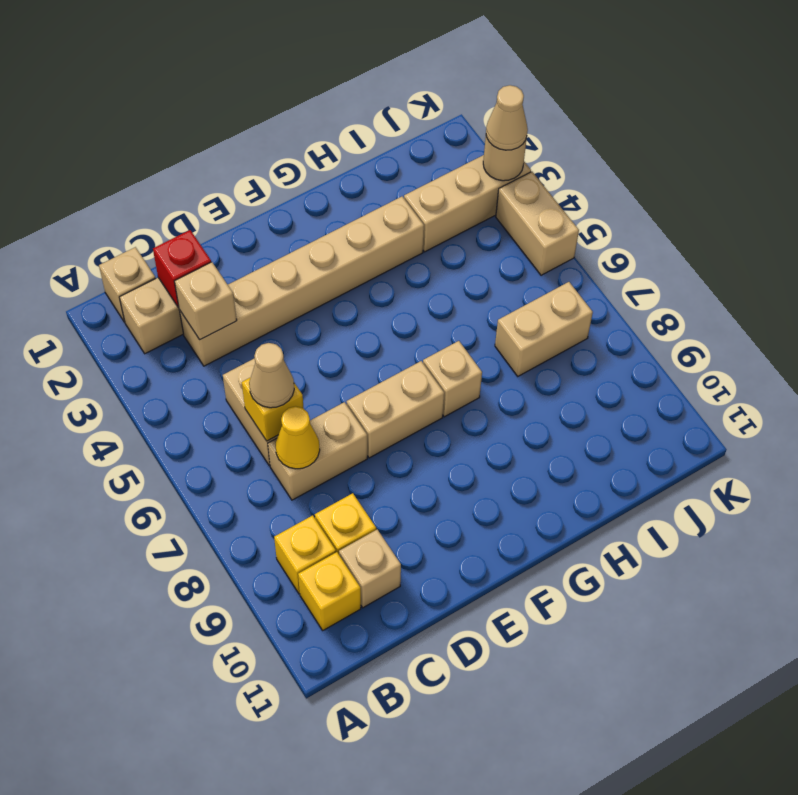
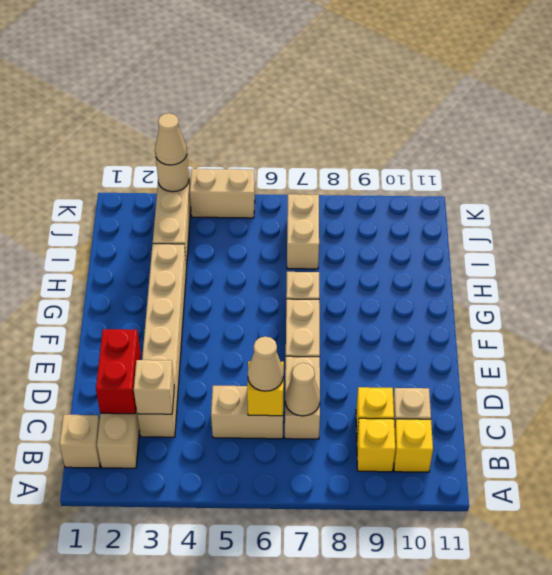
red 1x1 brick [153,230,211,307] -> red 1x2 brick [96,329,141,414]
yellow 1x1 cone [276,406,320,469] -> tan 1x1 cone [285,363,320,416]

